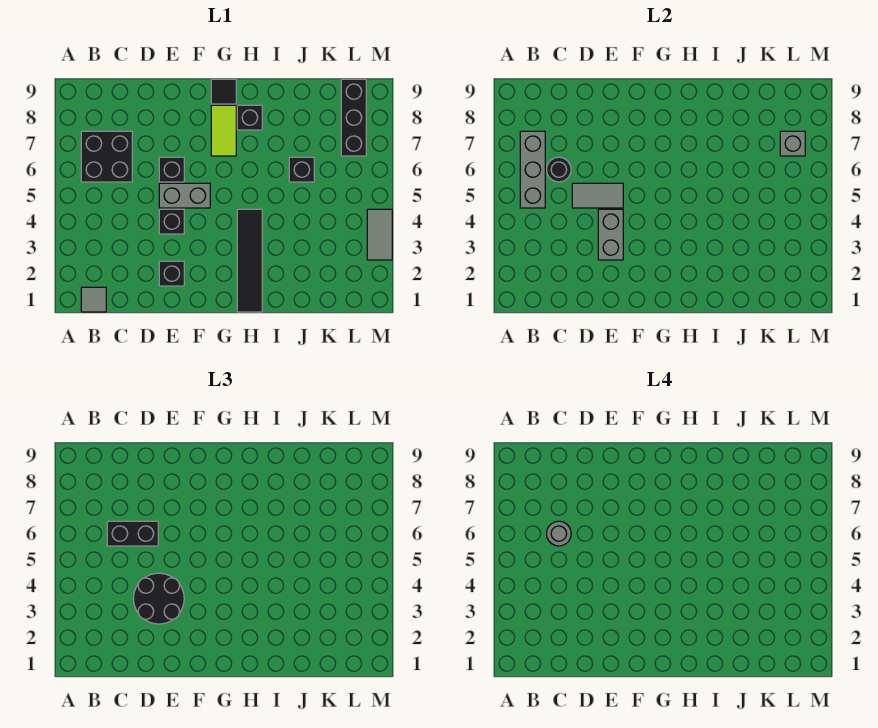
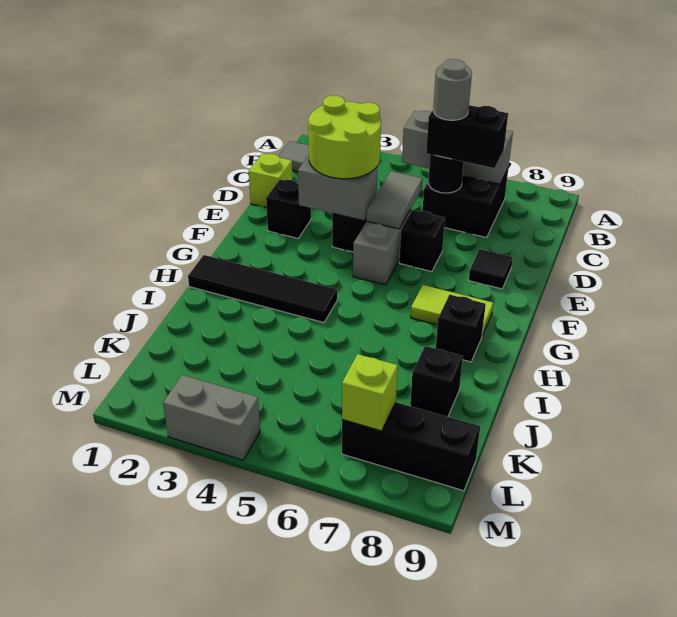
black 1x2 brick [107,521,158,546] -> black 1x2 brick turned to [426,105,508,168]
none -> lime 1x1 brick [249,154,292,208]
black 2x2 round brick [133,573,184,624] -> lime 2x2 round brick [308,95,381,179]
black 1x1 tile [211,79,236,104] -> black 1x1 tile moved to [469,249,513,289]
black 1x1 brick [289,157,314,182] -> black 1x1 brick moved to [410,346,463,417]
grey 1x1 brick [780,131,805,156] -> lime 1x1 brick [342,354,398,431]
grey 1x2 tile [367,209,392,260] -> grey 1x2 brick [163,375,260,460]

